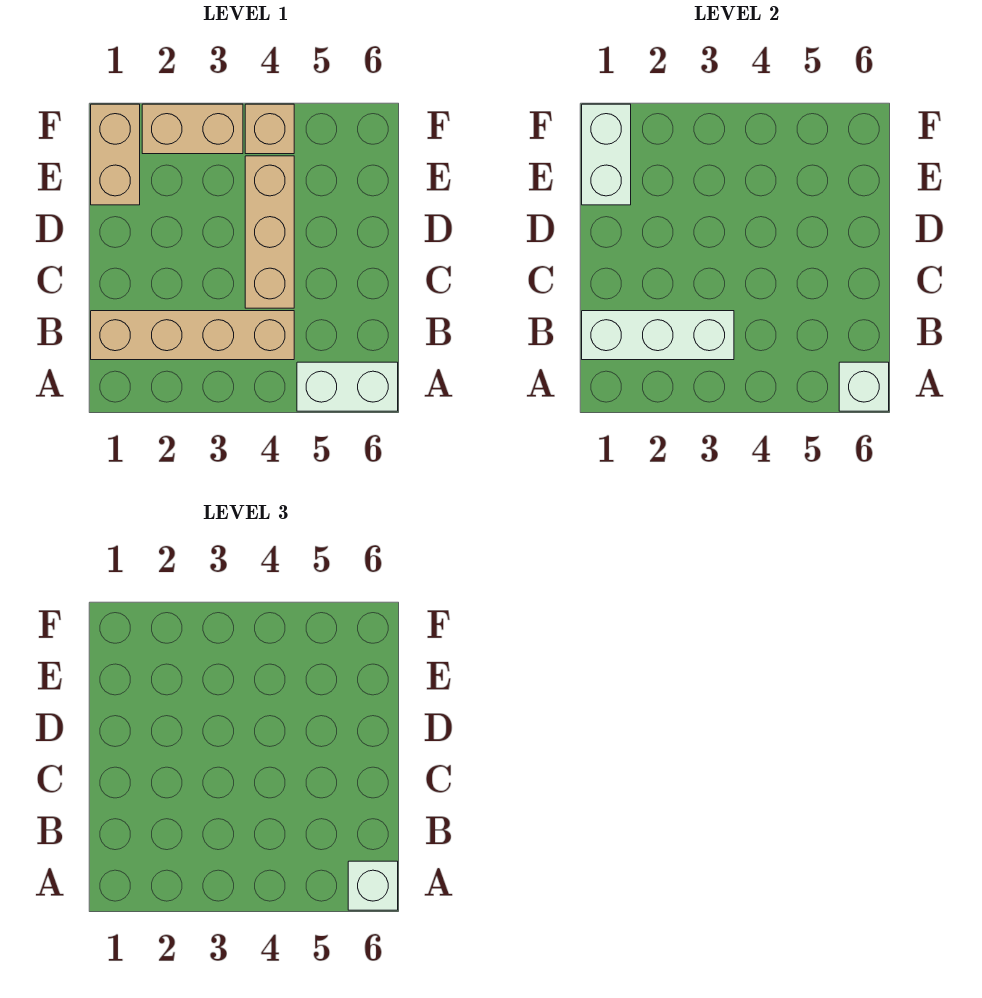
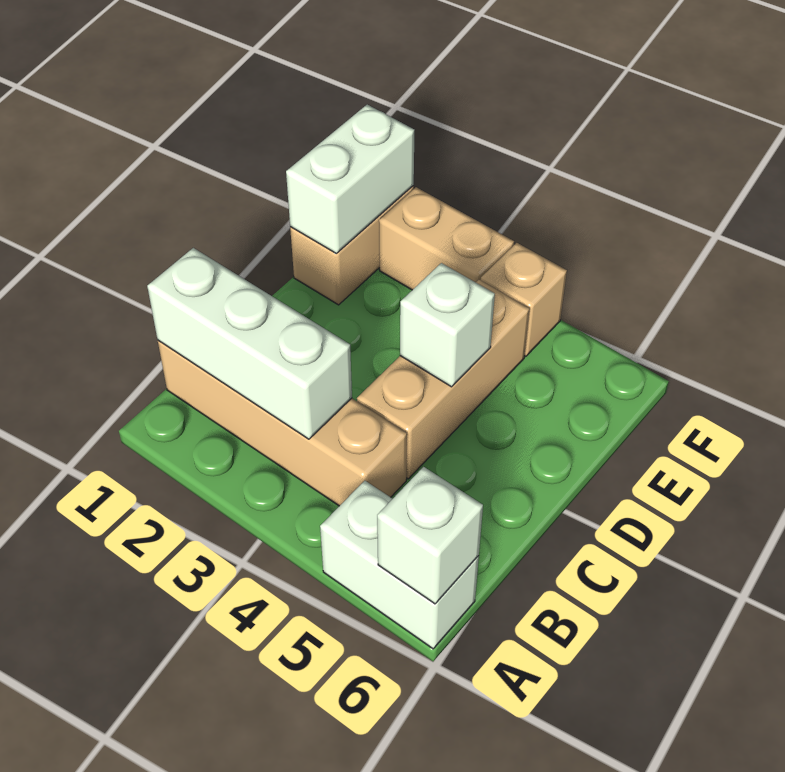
white 1x1 brick [348,861,398,910] -> white 1x1 brick moved to [400,263,495,387]

